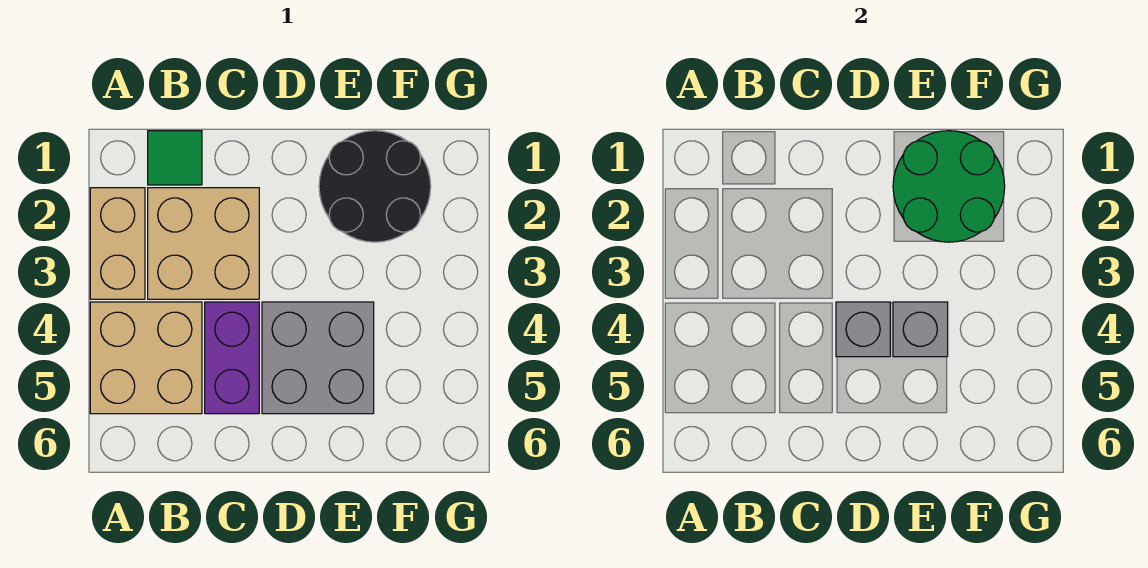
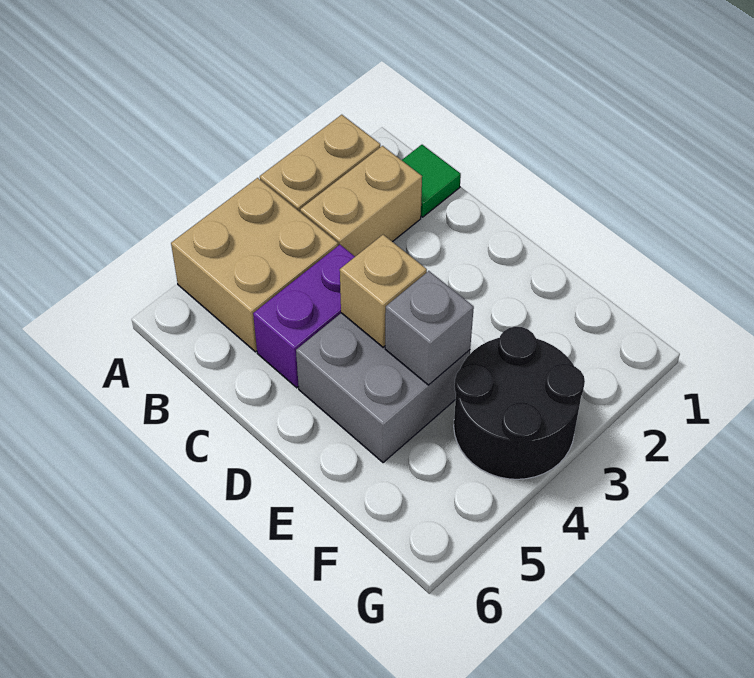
tan 2x2 brick [148,188,259,299] -> tan 1x2 brick [300,146,422,256]
grey 1x1 brick [836,302,890,357] -> tan 1x1 brick [340,235,427,347]
black 2x2 round brick [319,131,431,242] -> black 2x2 round brick moved to [454,327,585,479]
green 2x2 round brick [893,131,1005,242] -> none

